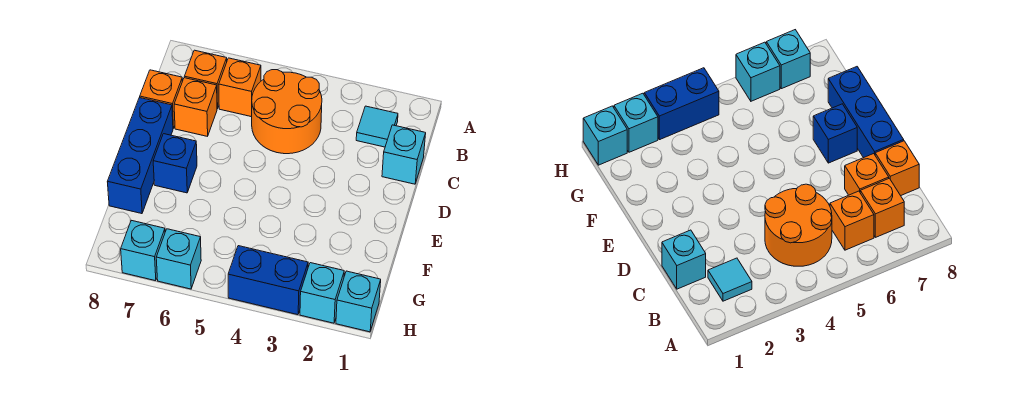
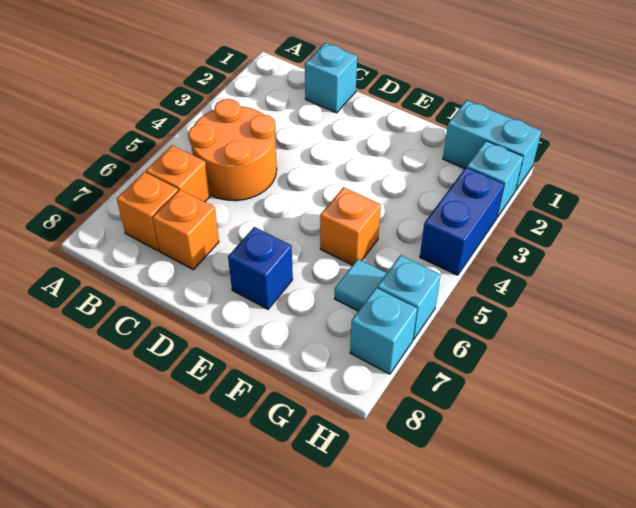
cyan 1x1 tile [356,106,398,147] -> cyan 1x1 tile moved to [334,259,387,311]
orange 1x1 brick [140,70,182,128] -> orange 1x1 brick moved to [320,187,381,265]
blue 1x3 brick [107,98,173,214] -> none
cyan 1x1 brick [336,271,381,332] -> cyan 1x2 brick [443,100,542,191]

